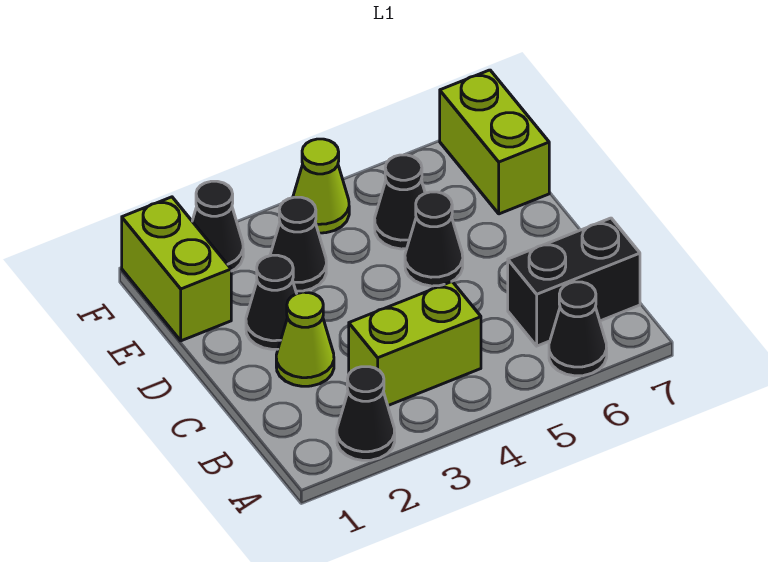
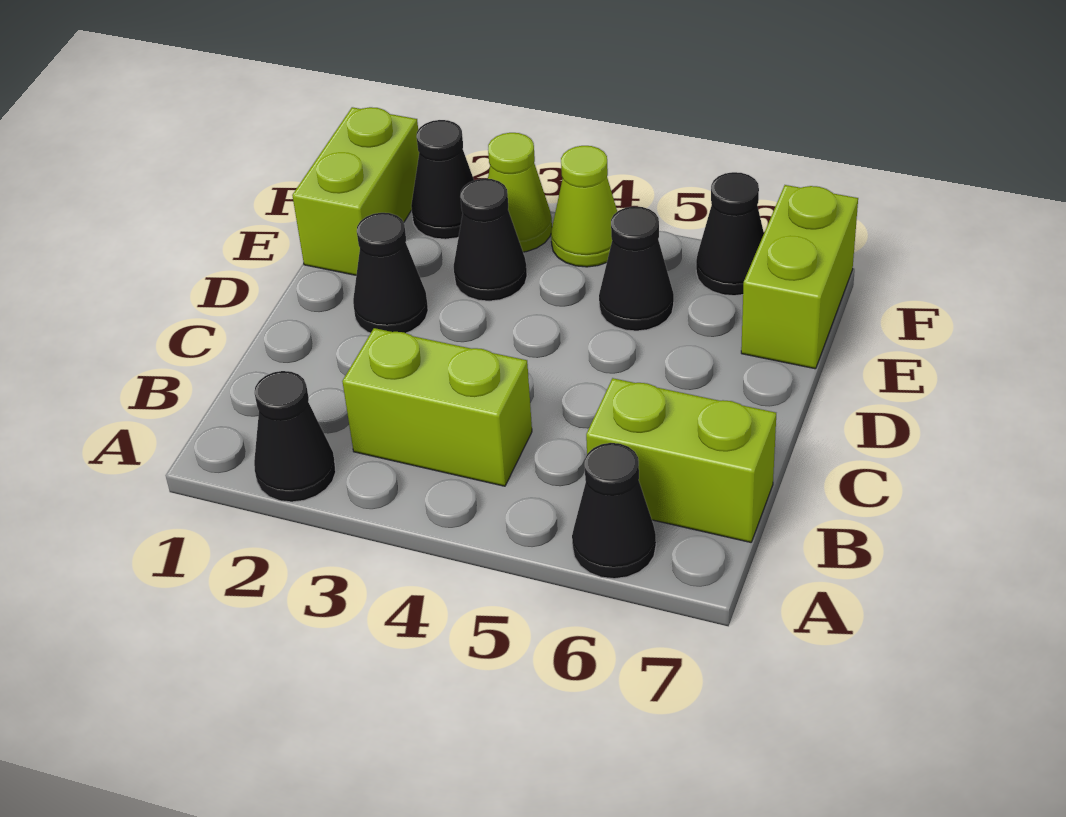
black 1x2 brick [508,218,640,346] -> lime 1x2 brick [586,378,776,542]
lime 1x1 cone [276,292,334,386] -> lime 1x1 cone moved to [488,133,552,252]
black 1x1 cone [405,192,463,286] -> black 1x1 cone moved to [696,172,764,296]

